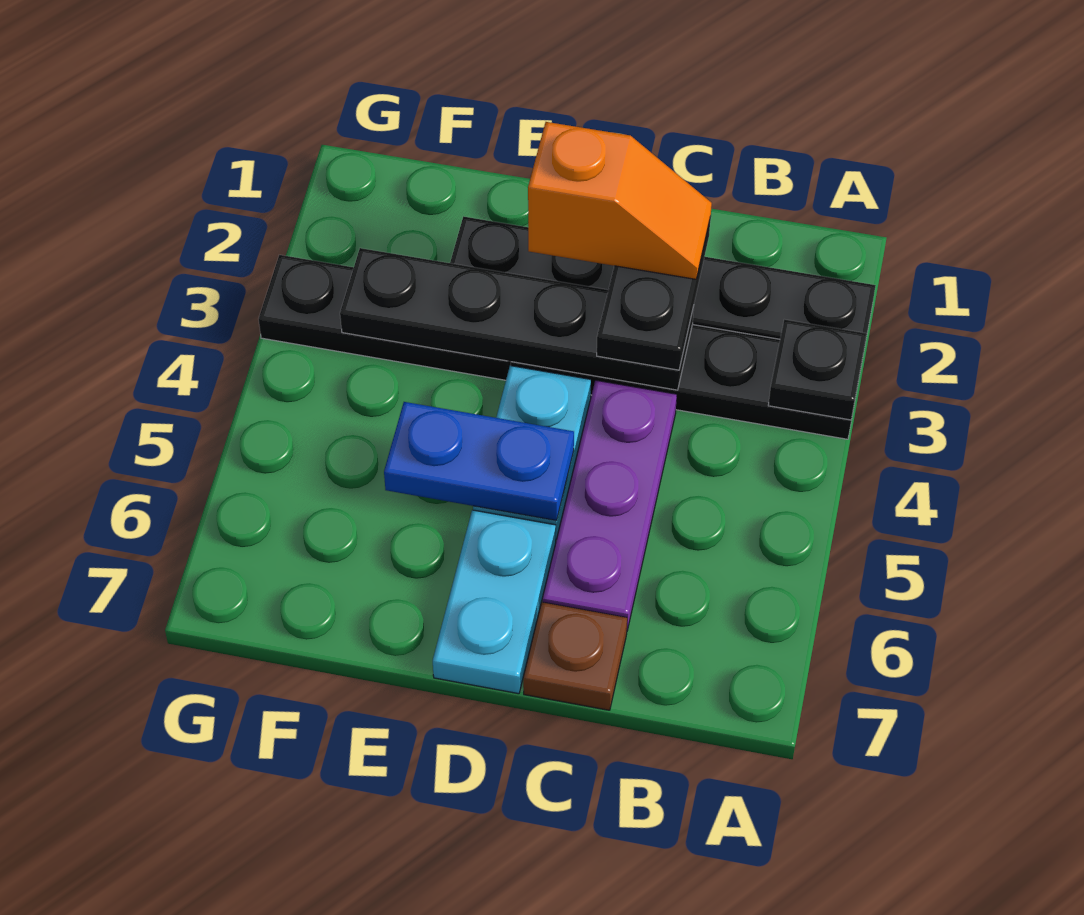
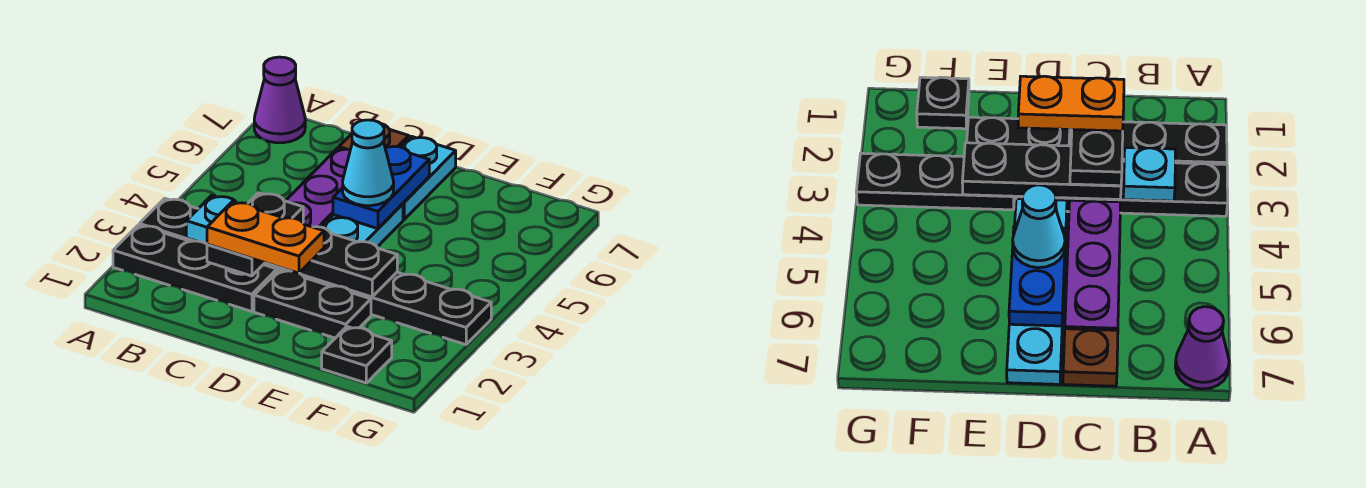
black 1x1 plate [768,319,866,420] -> black 1x1 plate moved to [322,327,392,383]
none -> purple 1x1 cone [254,57,305,143]
none -> cyan 1x1 plate [186,195,236,244]
orange 1x2 slope [528,122,712,279] -> orange 1x2 plate [207,202,324,273]
black 1x4 plate [340,248,694,390] -> black 1x3 plate [270,227,397,297]
blue 1x2 plate [384,402,574,521] -> blue 1x2 plate turned to [333,145,429,229]
none -> cyan 1x1 cone [343,120,394,206]

